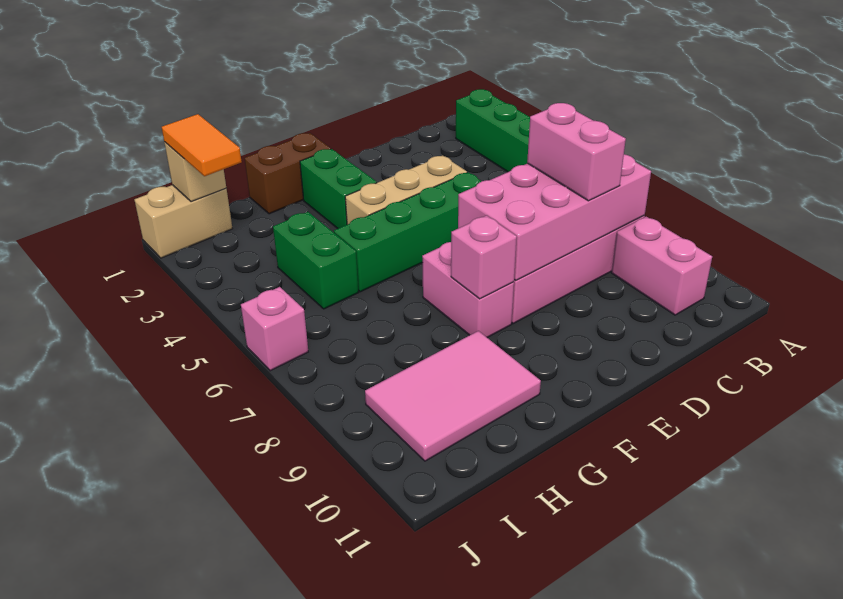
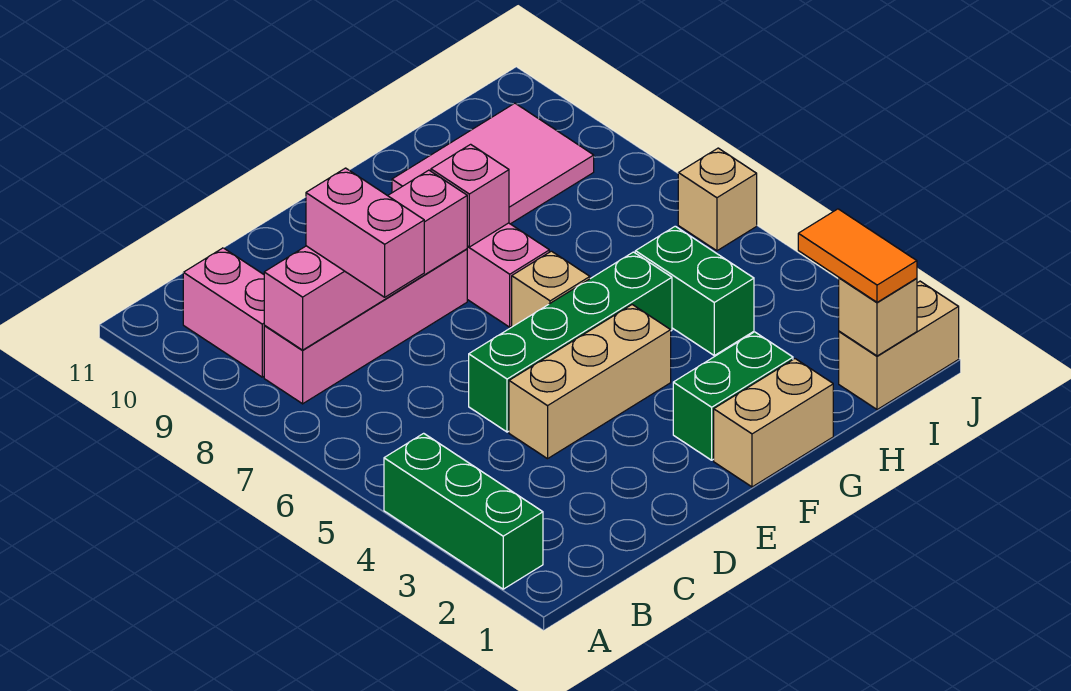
pink 2x4 brick [458,154,651,280] -> pink 1x4 brick [264,170,467,350]
brown 1x2 brick [245,133,331,214] -> tan 1x2 brick [714,359,833,487]
green 1x2 brick [300,149,377,228] -> green 1x2 brick turned to [673,332,793,460]
none -> tan 1x1 brick [512,251,590,327]
pink 1x1 brick [241,287,308,371] -> tan 1x1 brick [678,148,757,251]

